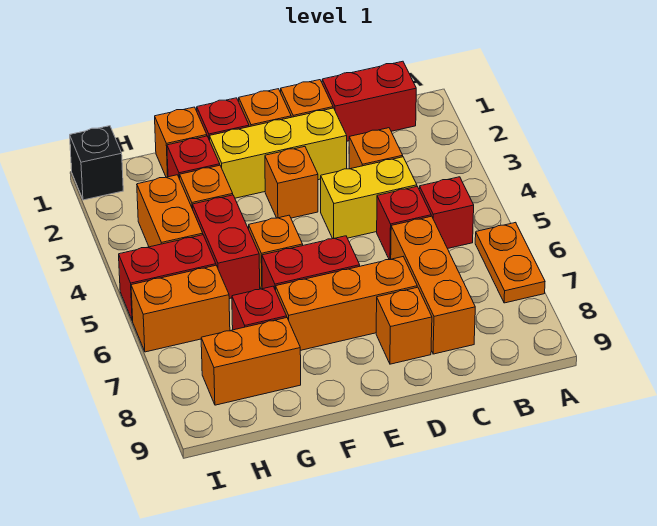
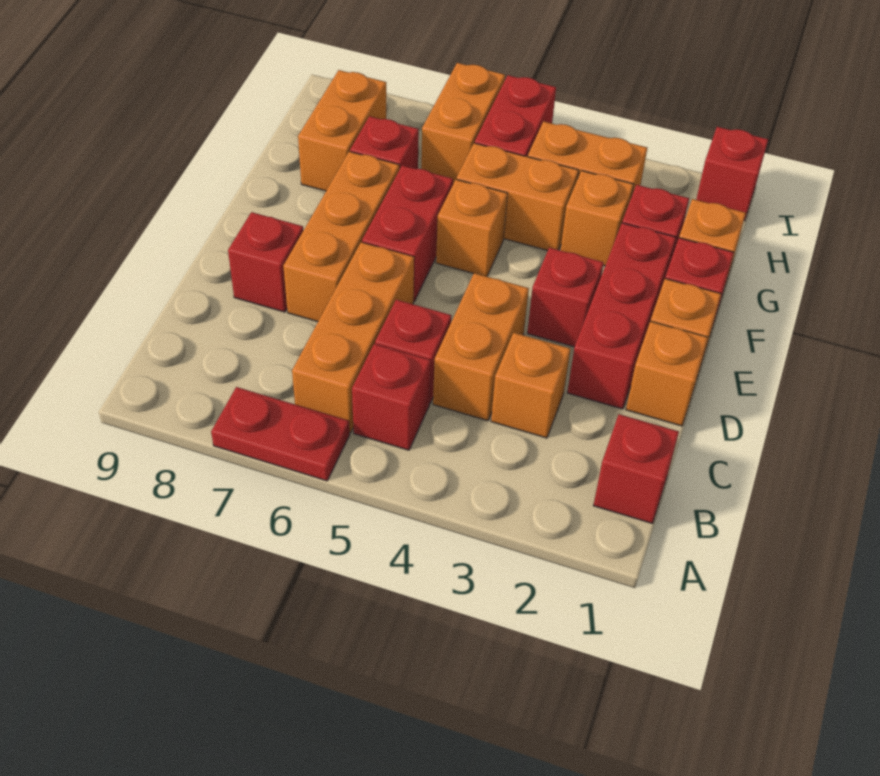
orange 1x2 plate [475,222,545,303] -> red 1x2 plate [211,387,350,481]
red 1x2 brick [322,61,416,141] -> red 1x1 brick [593,414,679,524]
yellow 1x2 brick [321,157,417,239] -> orange 1x2 brick [433,273,529,421]
orange 1x3 brick [391,216,475,354] -> orange 1x3 brick turned to [292,242,414,433]
yellow 1x3 brick [209,108,347,198] -> red 1x3 brick [567,223,676,409]
orange 1x1 brick [376,287,432,364] -> red 1x1 brick [228,212,303,312]
orange 1x1 brick [265,147,318,218] -> red 1x1 brick [527,248,604,347]
red 1x2 brick [192,195,260,299] -> orange 1x2 brick [457,143,579,251]
black 1x1 brick [70,126,123,200] -> red 1x1 brick [696,127,768,221]

